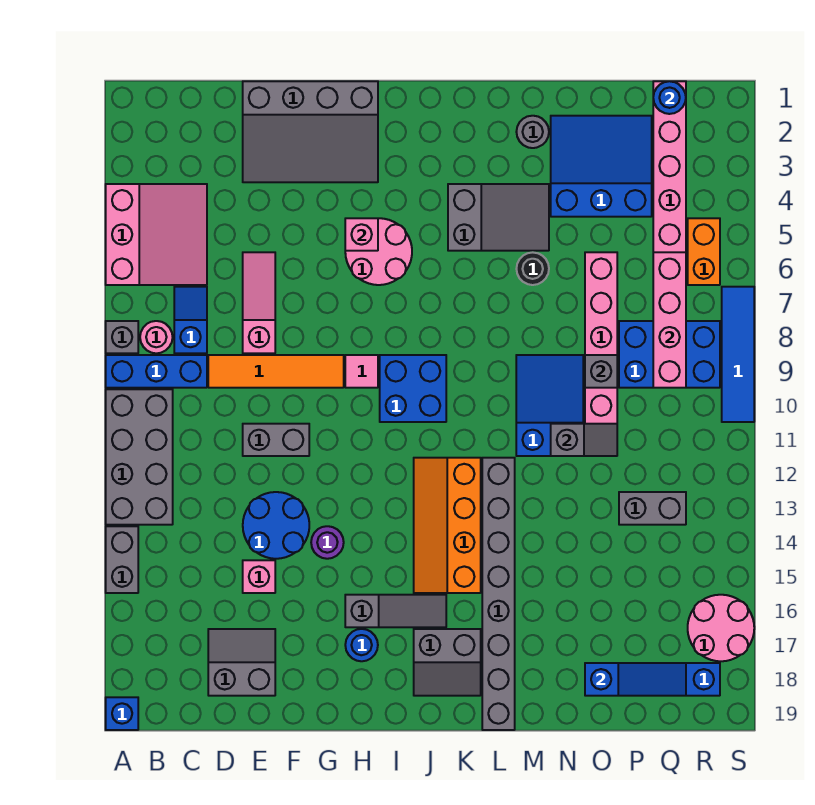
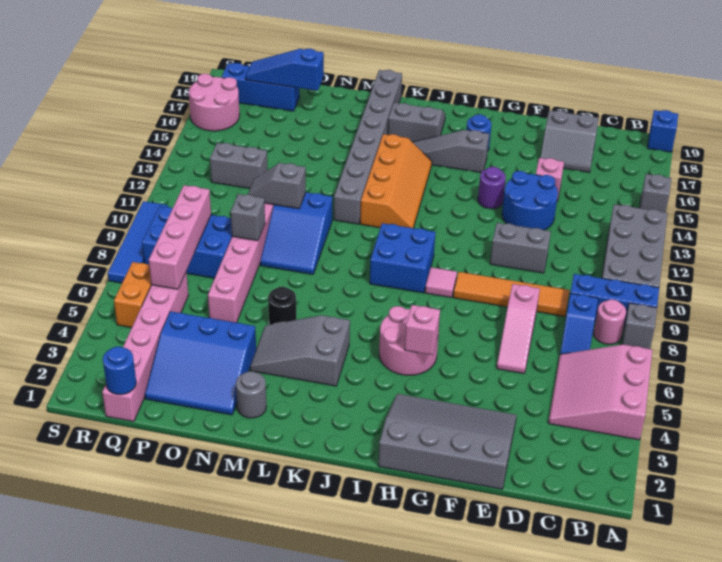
grey 1x2 brick [106,526,138,593] -> grey 1x1 brick [640,174,671,212]

